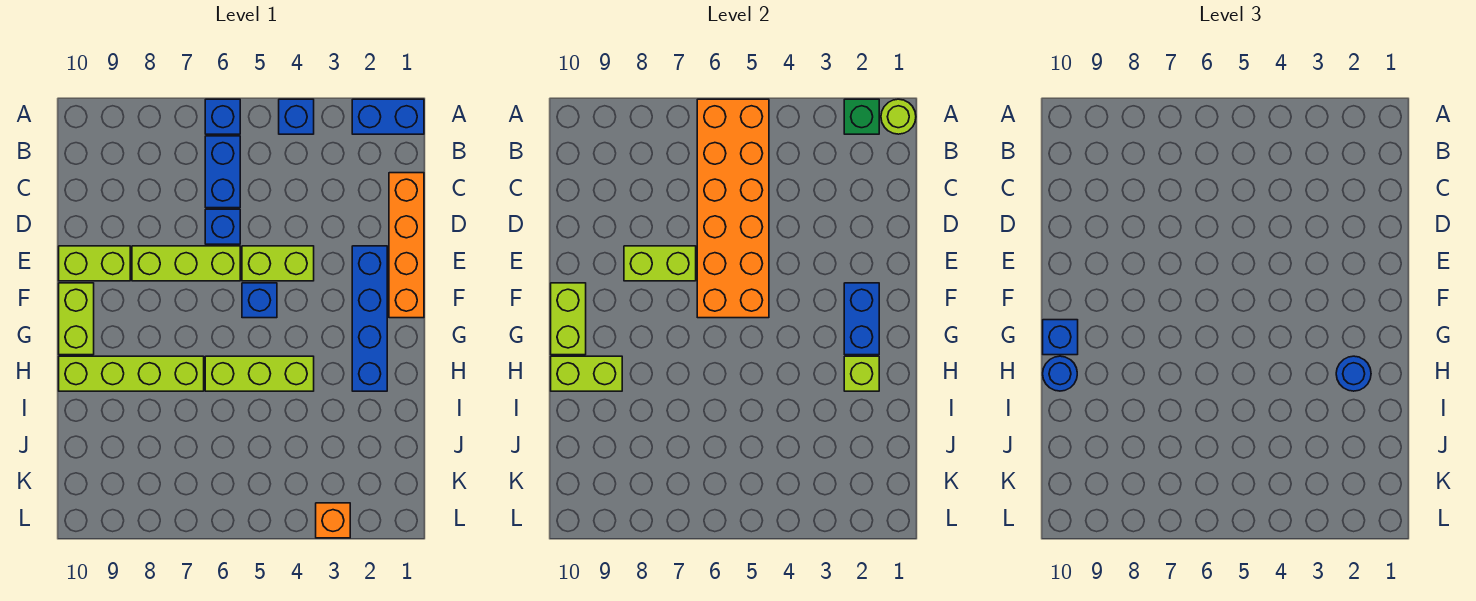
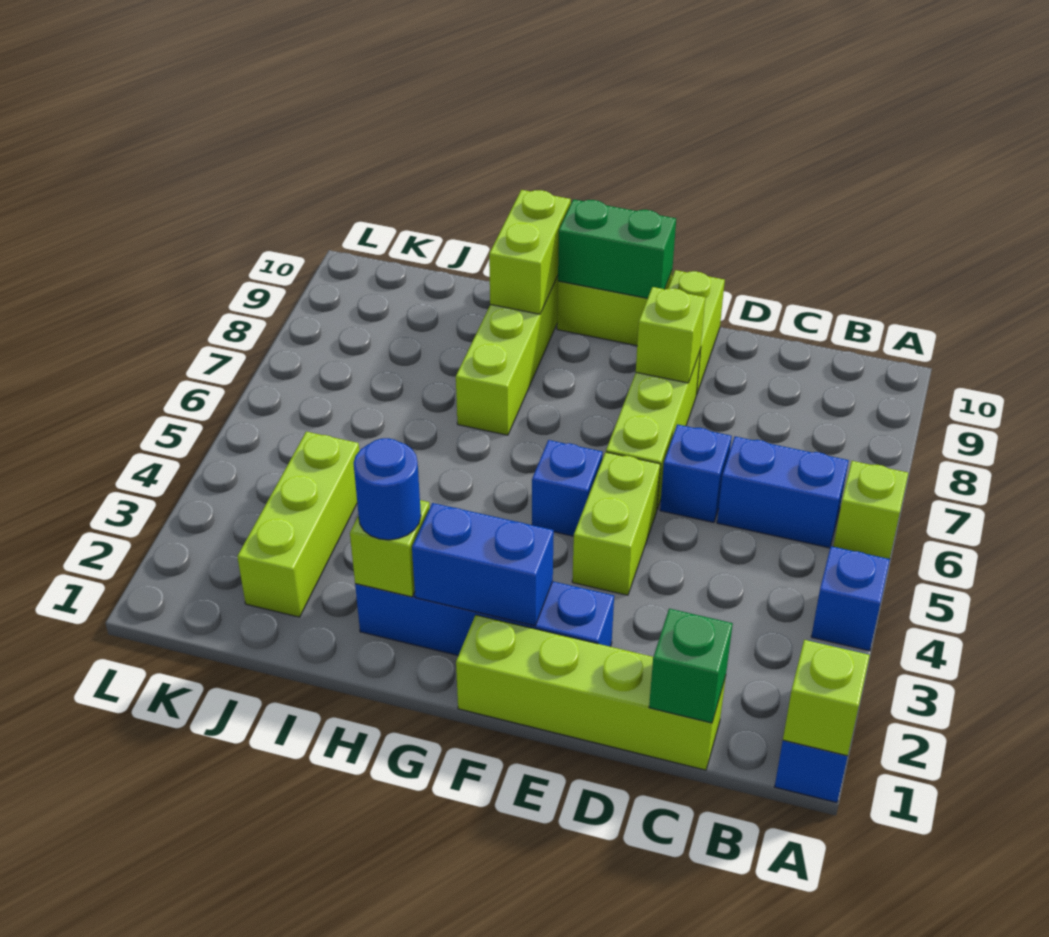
lime 1x1 round brick [881,99,916,134] -> lime 1x1 brick [783,640,870,756]
green 1x1 brick [844,99,879,134] -> green 1x1 brick moved to [649,609,733,723]
orange 2x6 brick [697,99,769,318] -> none
blue 1x1 brick [205,99,240,134] -> lime 1x1 brick [833,461,908,559]
orange 1x4 brick [389,173,424,318] -> lime 1x4 brick [456,615,726,770]
lime 1x2 brick [624,246,696,281] -> lime 1x1 brick [636,287,705,383]
lime 1x2 brick [551,283,586,355] -> green 1x2 brick [558,199,676,298]
blue 1x1 brick [1043,320,1078,355] -> none
lime 1x3 brick [205,356,314,391] -> lime 1x3 brick moved to [237,432,359,617]
blue 1x1 round brick [1043,356,1077,391] -> none
orange 1x1 brick [316,503,350,538] -> none

